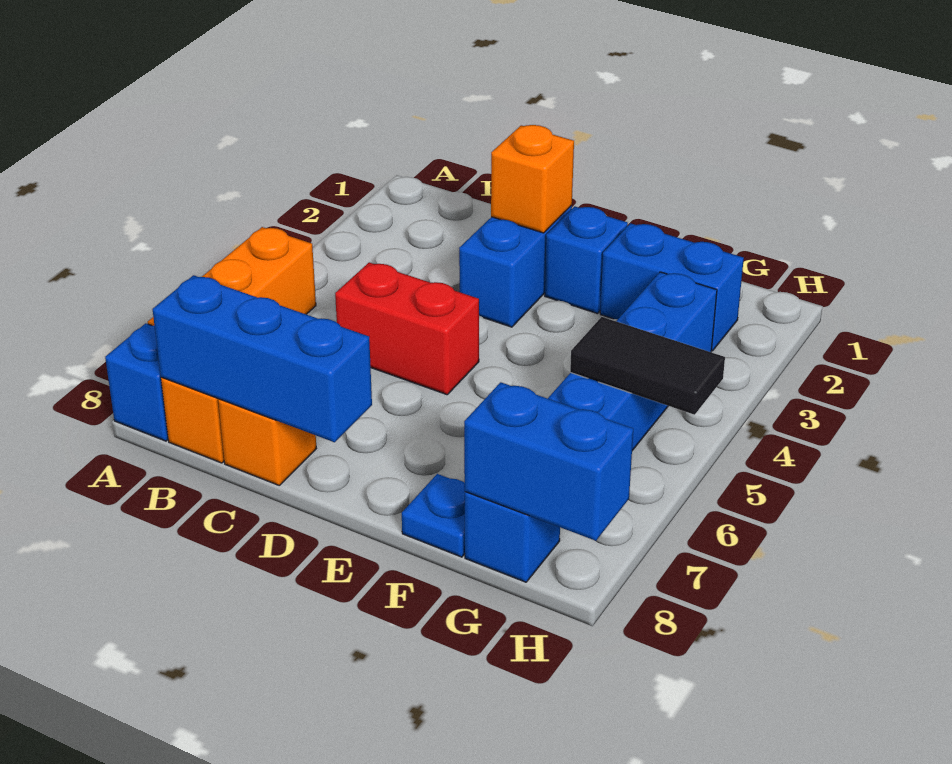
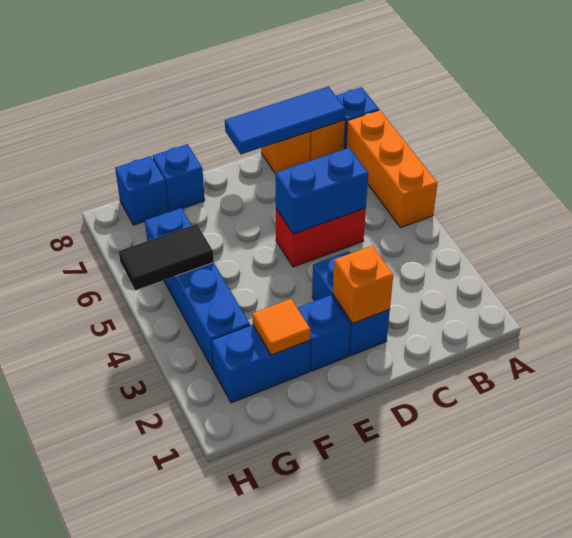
blue 1x3 brick [153,275,372,442] -> blue 1x3 tile [225,86,345,154]
none -> orange 1x1 tile [252,299,310,355]
blue 1x1 plate [402,474,465,557] -> blue 1x1 brick [153,144,205,212]
blue 1x2 brick [464,382,633,541] -> blue 1x2 brick moved to [276,148,368,234]

